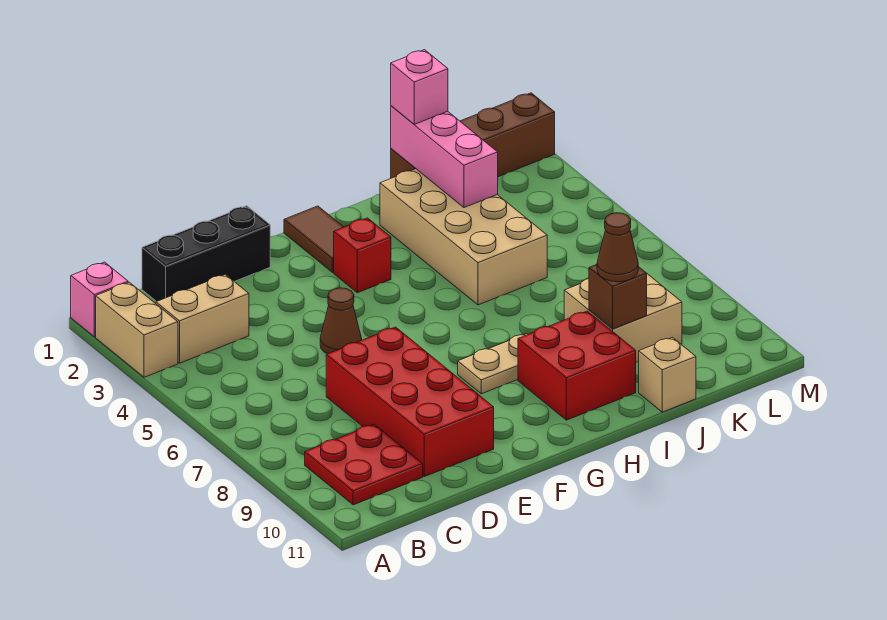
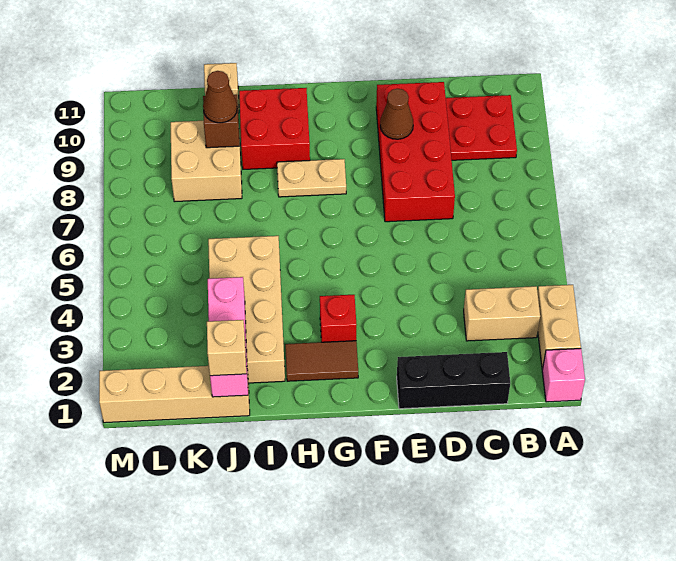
brown 1x1 cone [320,288,362,354] -> brown 1x1 cone moved to [380,89,413,139]
brown 1x2 tile [284,206,343,273] -> brown 1x2 tile turned to [285,341,358,381]
brown 1x4 brick [391,93,555,178] -> tan 1x4 brick [99,366,250,423]
pink 1x1 brick [391,50,448,124] -> tan 1x1 brick [207,320,246,376]

